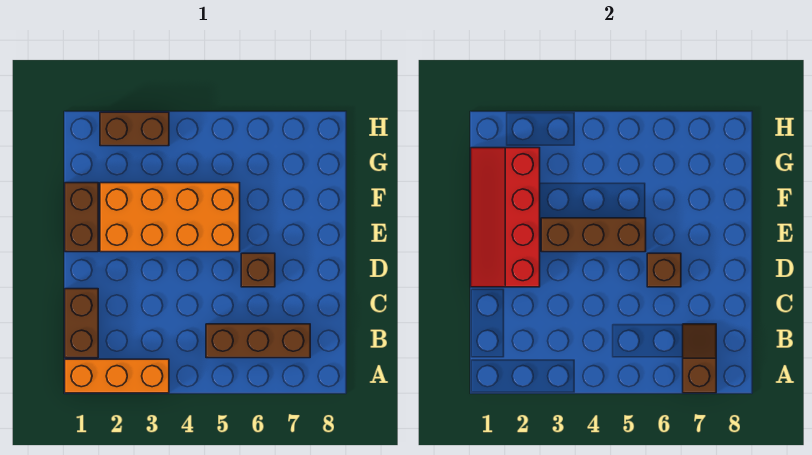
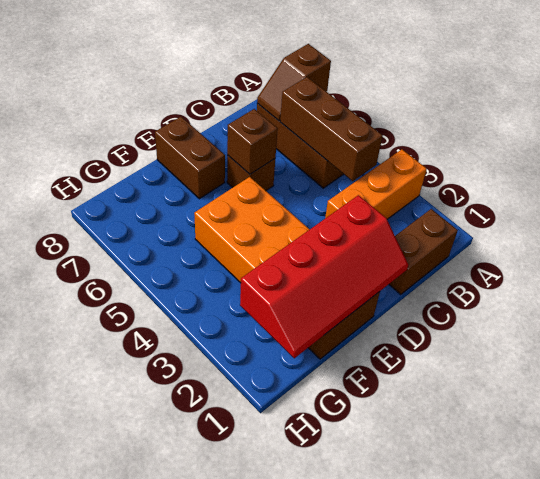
orange 1x3 brick [65,359,169,393] -> orange 1x3 brick turned to [325,149,427,219]
brown 1x3 brick [541,218,646,252] -> brown 1x3 brick moved to [280,77,383,181]
brown 1x2 brick [100,112,169,146] -> brown 1x2 brick moved to [155,117,225,199]

